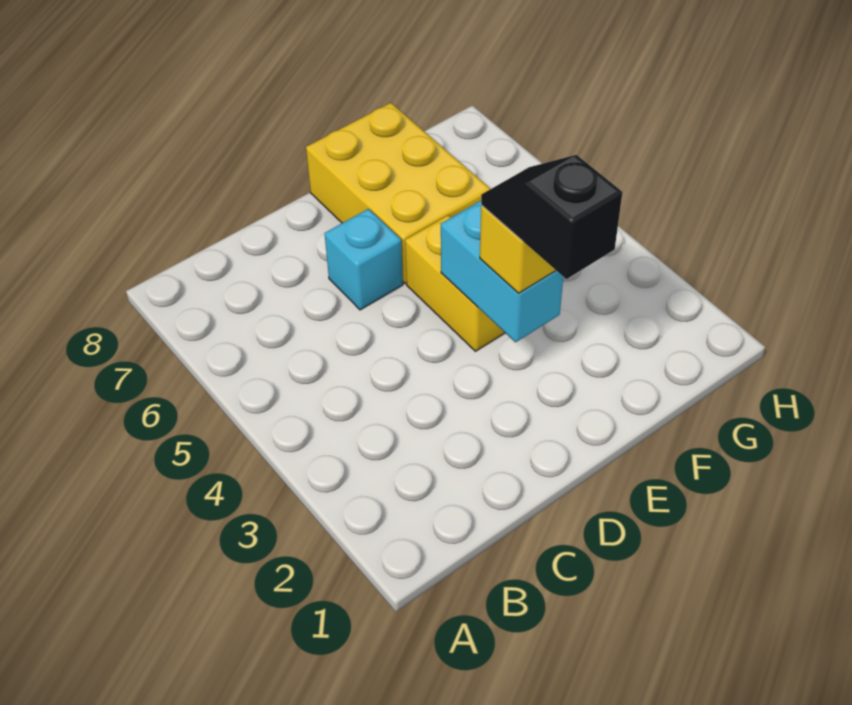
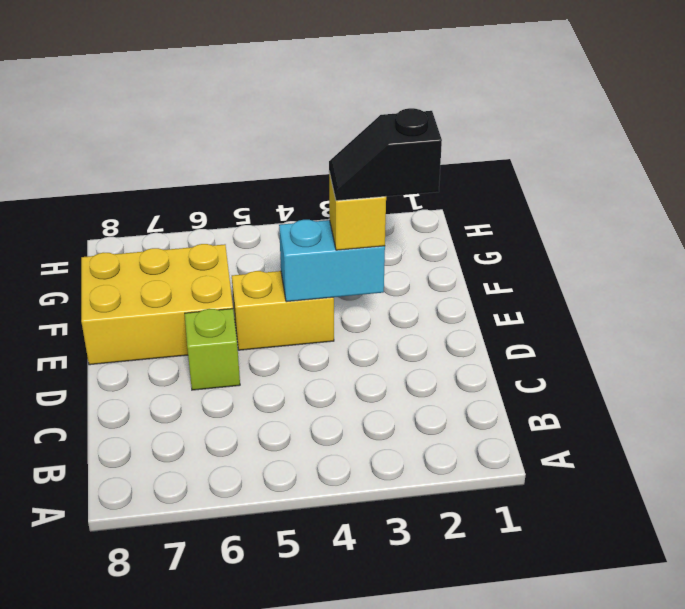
cyan 1x1 brick [325,209,403,310] -> lime 1x1 brick [185,309,240,390]

